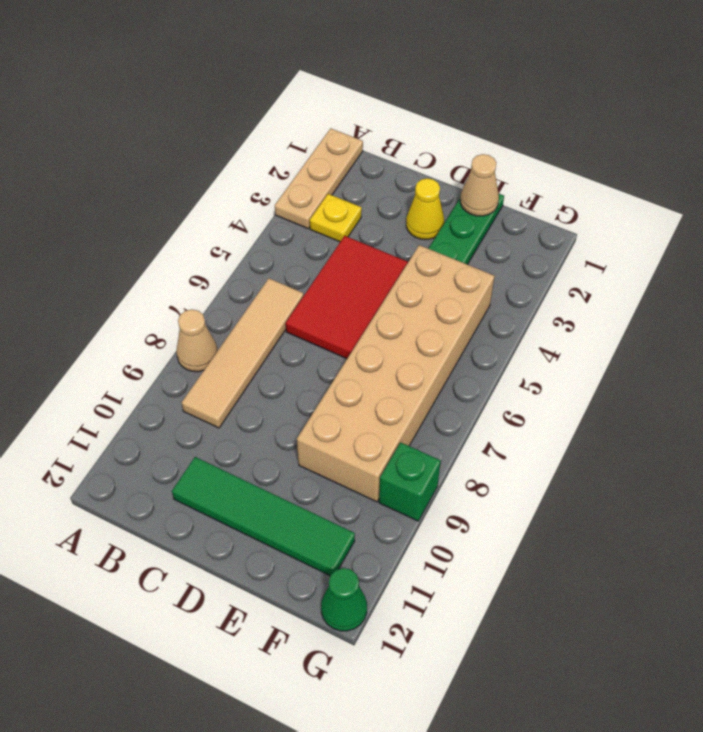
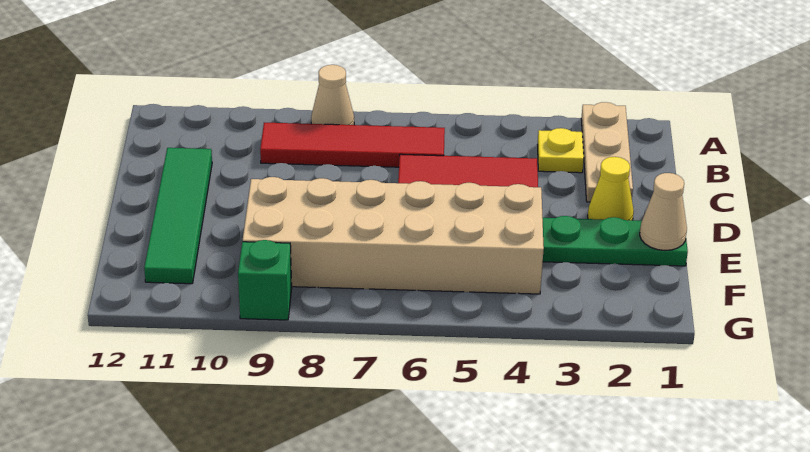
tan 1x3 plate [275,128,363,228] -> tan 1x3 plate turned to [581,102,633,202]
tan 1x4 tile [182,278,304,428] -> red 1x4 tile [260,123,445,167]
green 1x1 cone [321,568,367,631] -> none

